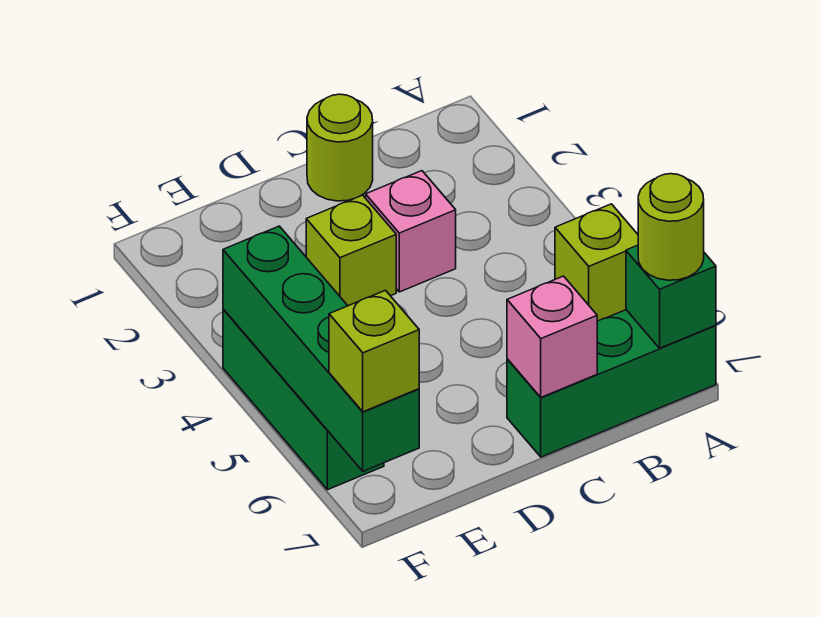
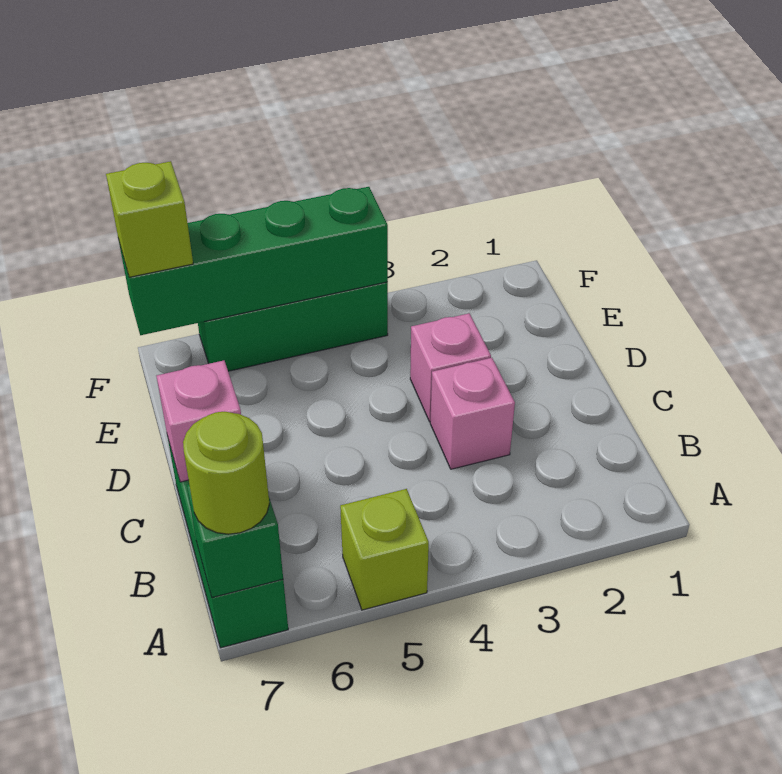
lime 1x1 round brick [307,94,373,201] -> none
lime 1x1 brick [306,195,396,306] -> pink 1x1 brick [410,313,491,422]

